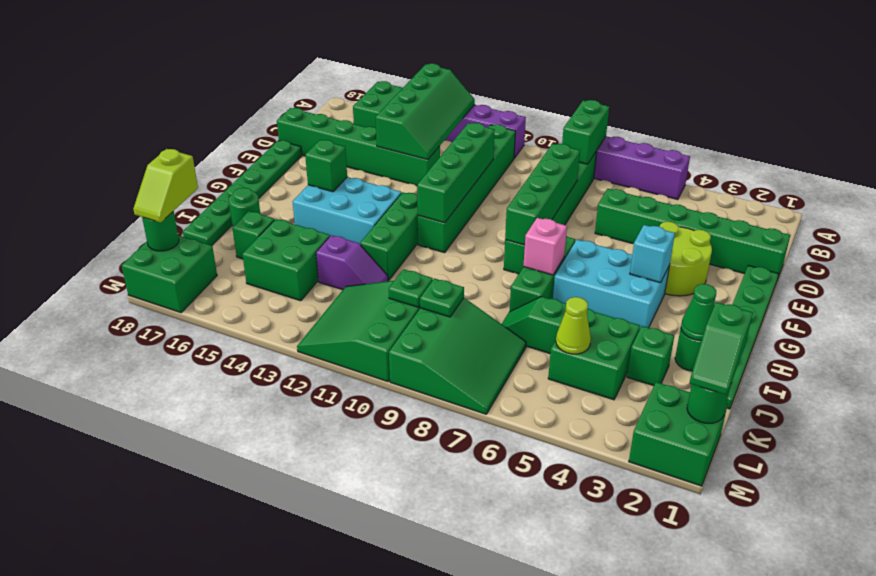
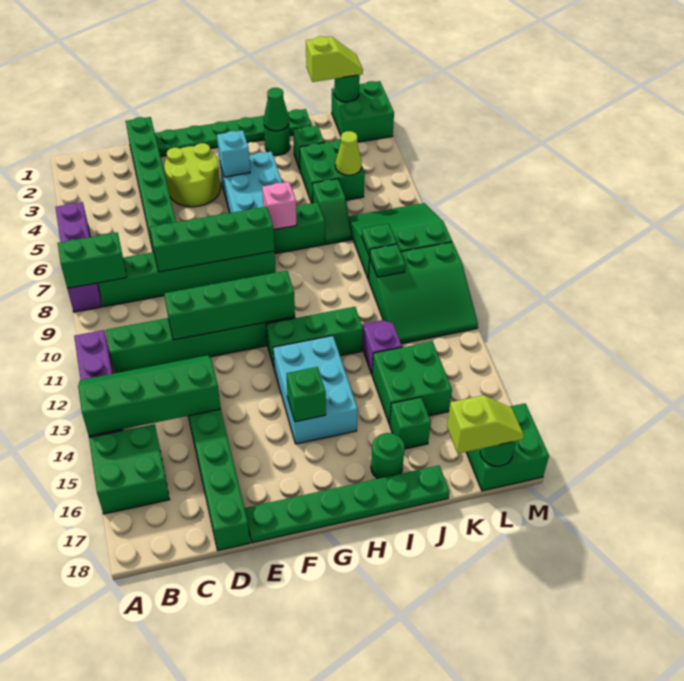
green 1x2 slope [689,302,753,395] -> lime 1x2 slope [306,36,363,82]

